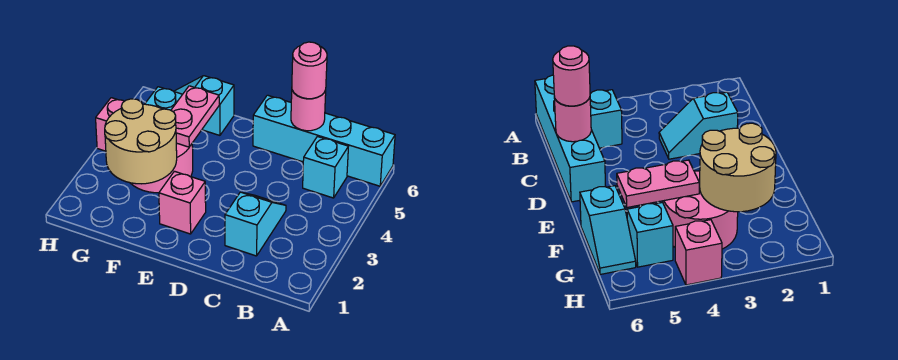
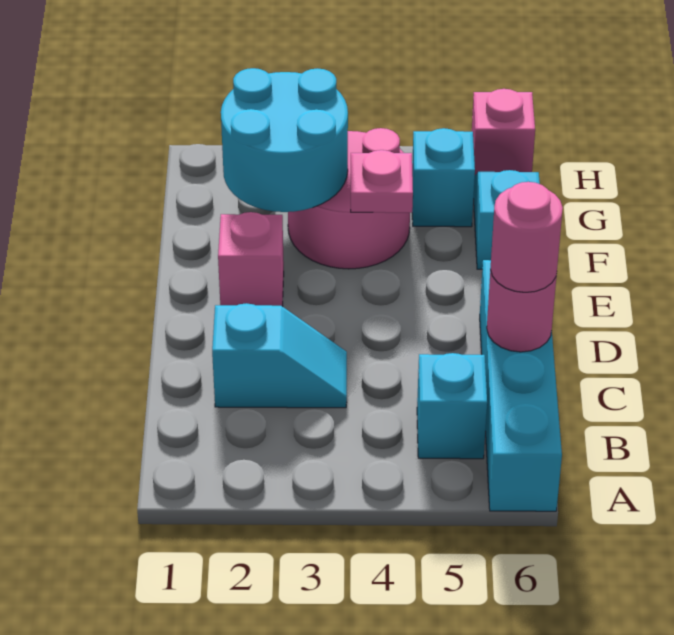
tan 2x2 round brick [105,99,177,184] -> cyan 2x2 round brick [221,68,348,212]
pink 1x2 plate [171,86,219,147] -> pink 1x1 plate [351,150,413,213]
pink 1x1 brick [96,98,124,151] -> pink 1x1 brick moved to [472,89,535,175]

